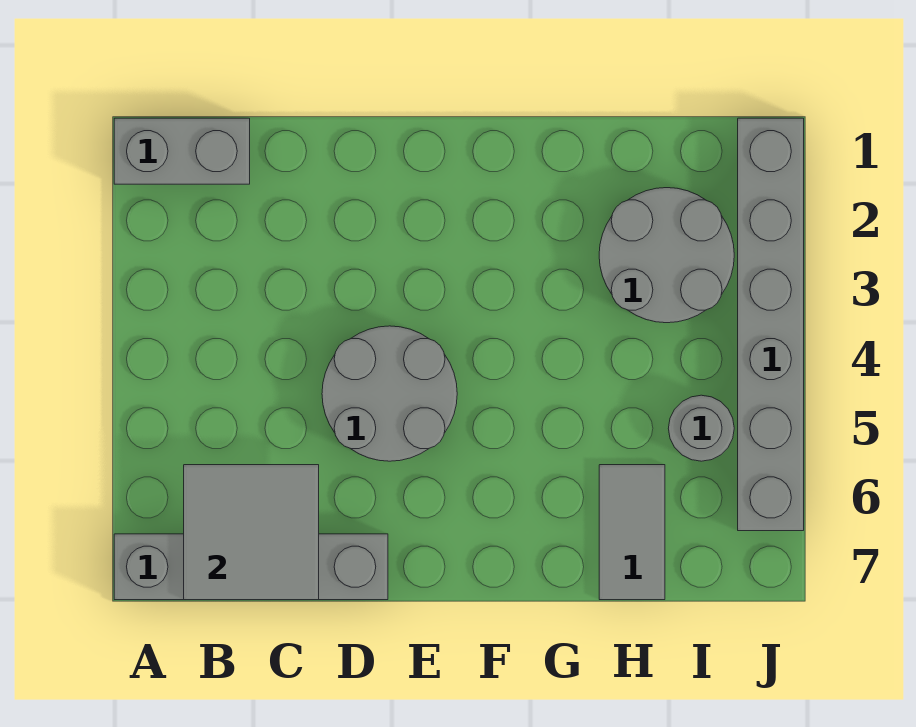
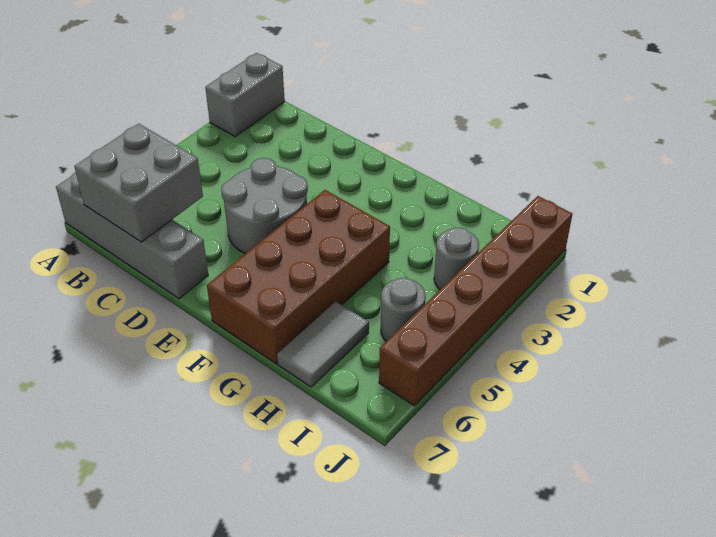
grey 1x2 brick [114,118,250,184] -> grey 1x2 brick turned to [205,53,285,137]
grey 2x2 tile [184,465,319,600] -> grey 2x2 brick [74,124,203,242]
none -> brown 2x4 brick [207,190,390,364]
grey 2x2 round brick [599,188,734,323] -> grey 1x1 round brick [434,228,479,289]
grey 1x6 brick [738,118,804,531] -> brown 1x6 brick [379,196,572,406]

